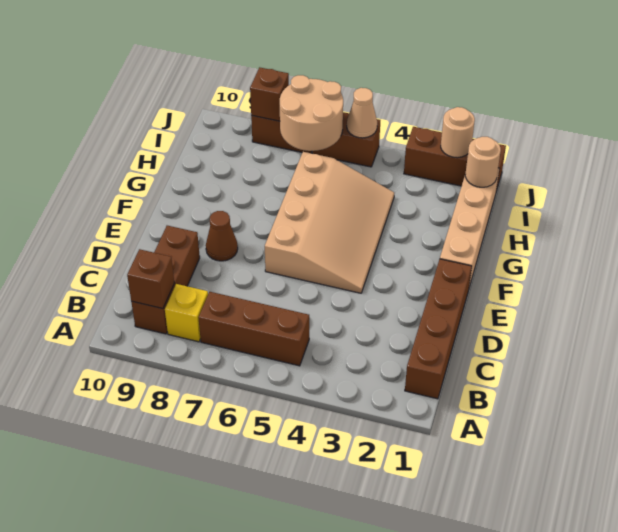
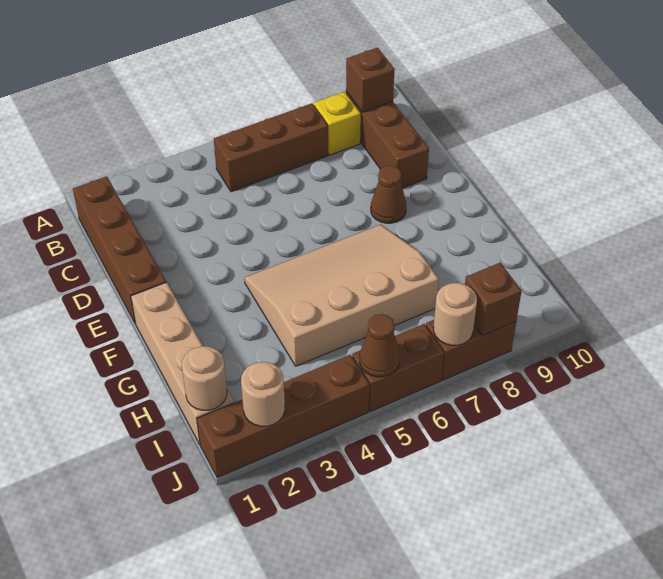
tan 3x4 slope [265,152,394,293] -> tan 3x4 slope turned to [244,225,439,366]
tan 2x2 round brick [280,75,343,151] -> tan 1x1 round brick [433,283,477,345]
brown 1x3 brick [404,127,506,191] -> brown 1x4 brick [197,355,369,478]
tan 1x1 cone [347,88,377,138] -> brown 1x1 cone [360,314,400,377]

